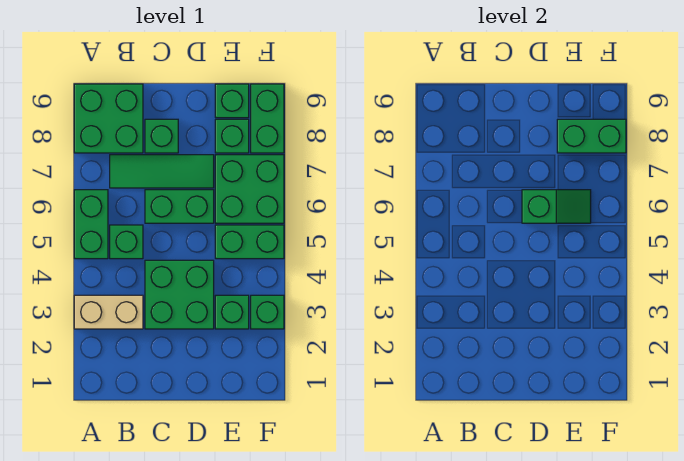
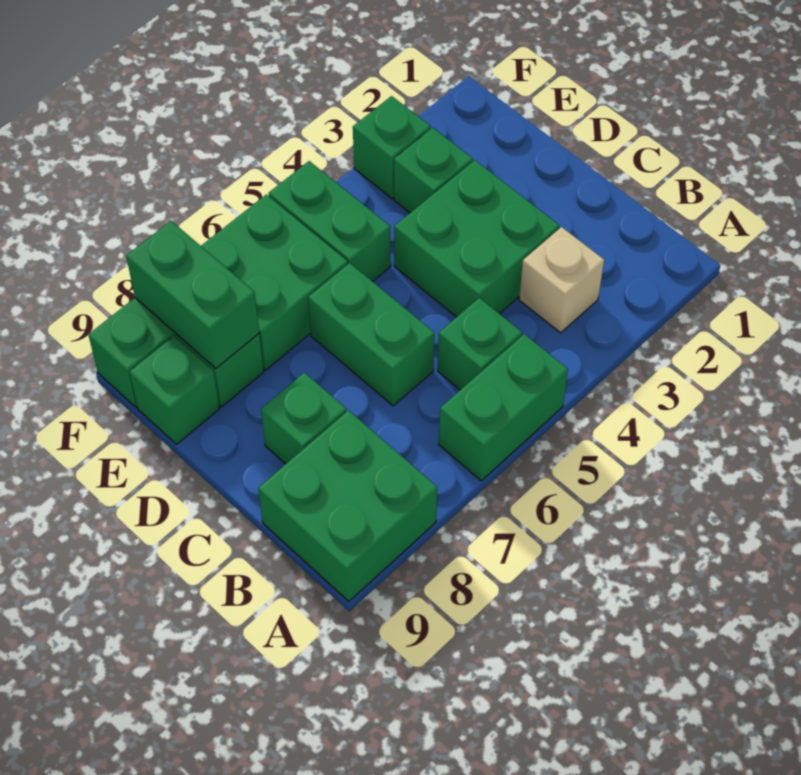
tan 1x2 brick [74,295,143,329] -> tan 1x1 brick [519,227,604,333]
green 1x3 tile [110,155,214,188] -> none
green 1x2 slope [522,190,591,223] -> none

